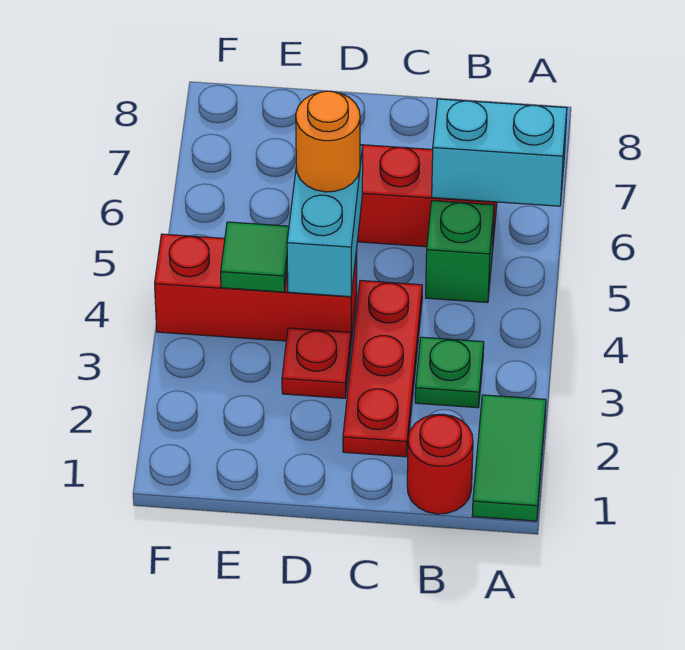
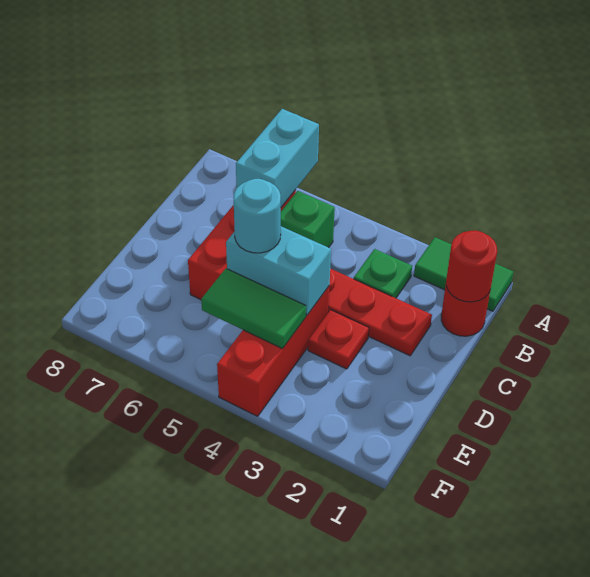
none -> red 1x1 round brick [446,231,497,302]
orange 1x1 round brick [296,91,360,192] -> cyan 1x1 round brick [233,179,281,253]
green 1x1 tile [221,222,289,292] -> green 1x2 tile [201,269,306,349]

